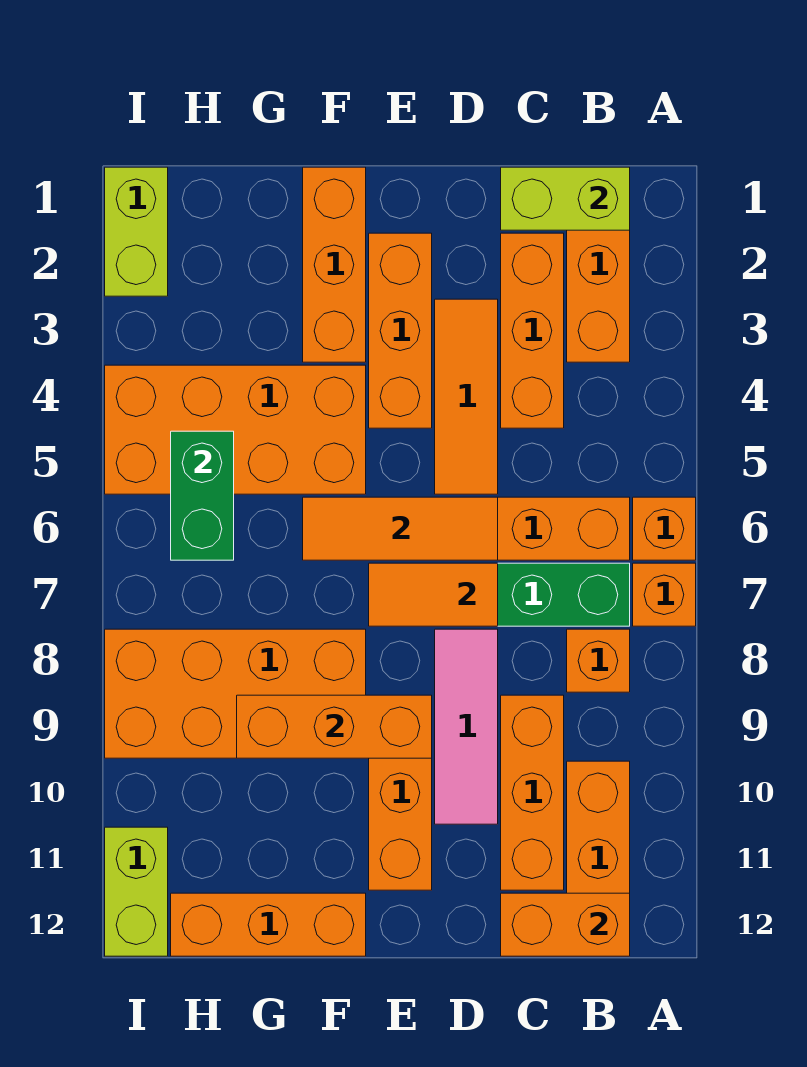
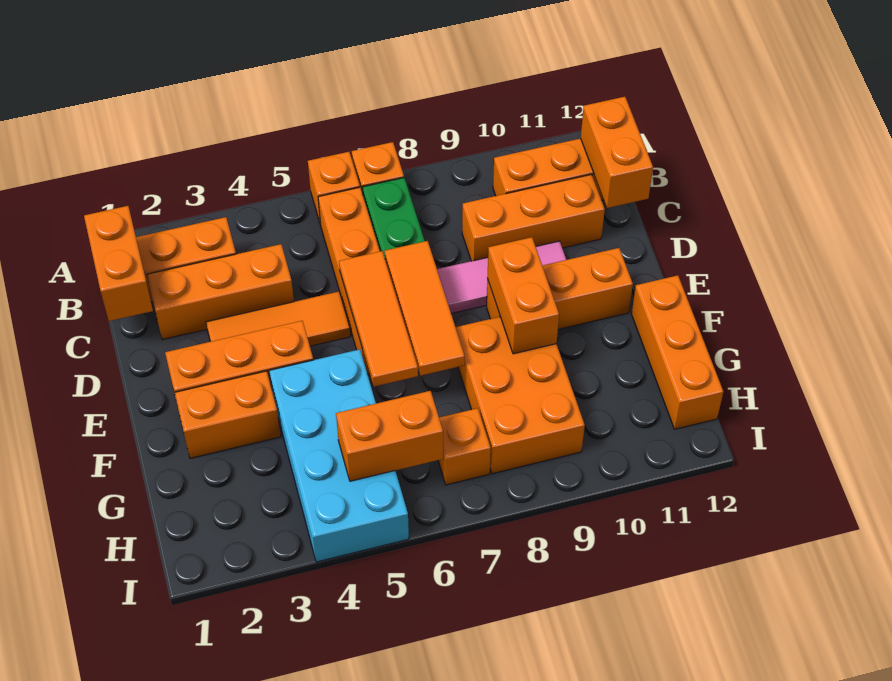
lime 1x2 brick [501,167,630,230] -> orange 1x2 brick [84,206,153,321]
orange 1x1 brick [567,629,630,692] -> orange 1x1 brick moved to [438,408,491,485]
orange 1x2 tile [369,563,498,626] -> orange 1x3 tile [385,241,465,376]
orange 1x3 brick [237,695,432,758] -> orange 1x2 brick [487,237,559,354]
orange 1x3 brick [303,167,366,362] -> orange 1x2 brick [174,371,281,458]
orange 2x4 brick [105,365,366,494] -> cyan 2x4 brick [269,349,409,562]
orange 2x4 brick [105,629,366,758] -> orange 2x3 brick [456,317,585,474]
green 1x2 brick [171,431,234,560] -> orange 1x2 brick [336,391,443,481]
lime 1x2 brick [105,167,168,296] -> none
lime 1x2 brick [105,827,168,956] -> none

